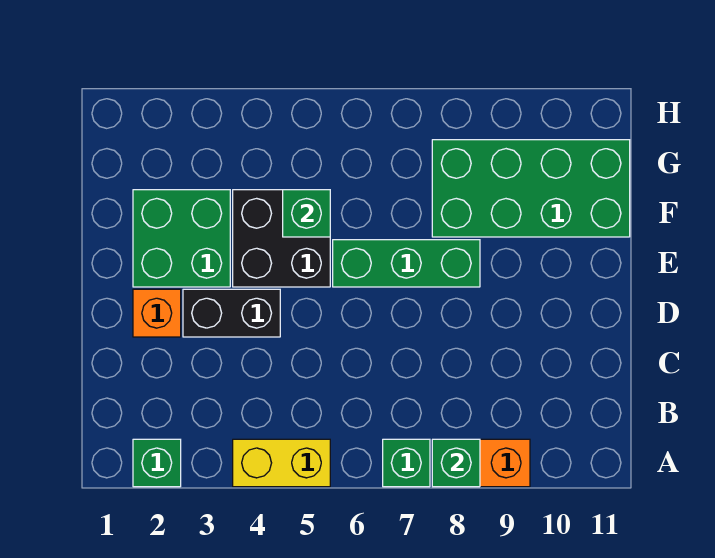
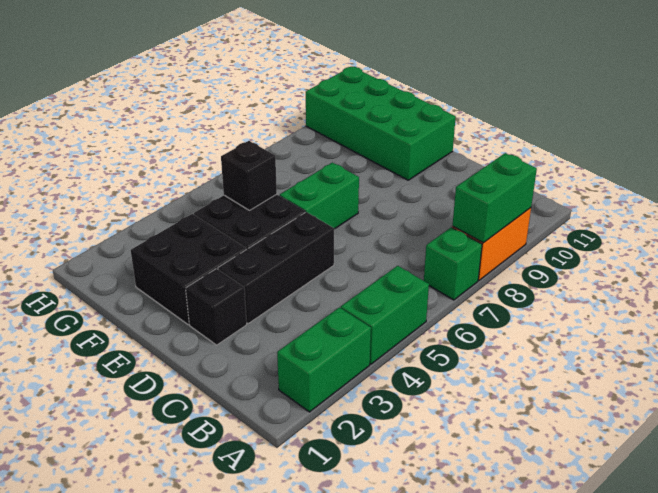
green 1x1 brick [133,439,181,487] -> green 1x2 brick [277,307,371,412]
yellow 1x2 brick [233,439,330,487] -> green 1x2 brick [341,266,429,364]
green 1x1 brick [432,439,480,487] -> green 1x2 brick [452,153,537,243]
orange 1x1 brick [133,289,181,337] -> black 1x1 brick [186,269,247,345]
black 1x2 brick [183,289,280,337] -> black 1x3 brick [218,212,334,323]
green 2x2 brick [133,190,230,287] -> black 2x2 brick [131,214,246,325]
green 1x3 brick [333,240,480,287] -> green 1x2 brick [280,163,359,229]
green 1x1 brick [283,190,330,237] -> black 1x1 brick [221,141,277,210]
green 2x4 brick [432,140,630,237] -> green 2x4 brick turned to [306,67,456,180]

